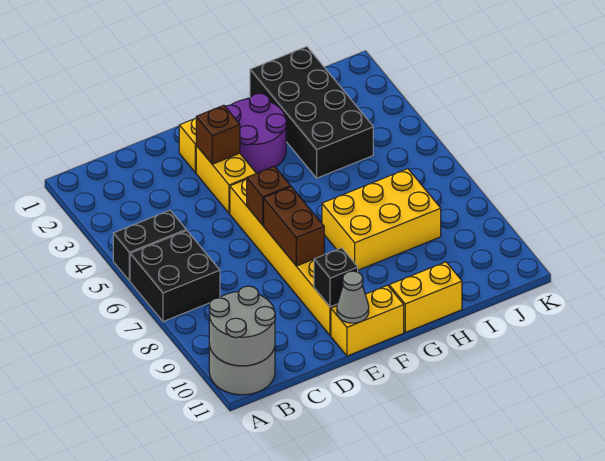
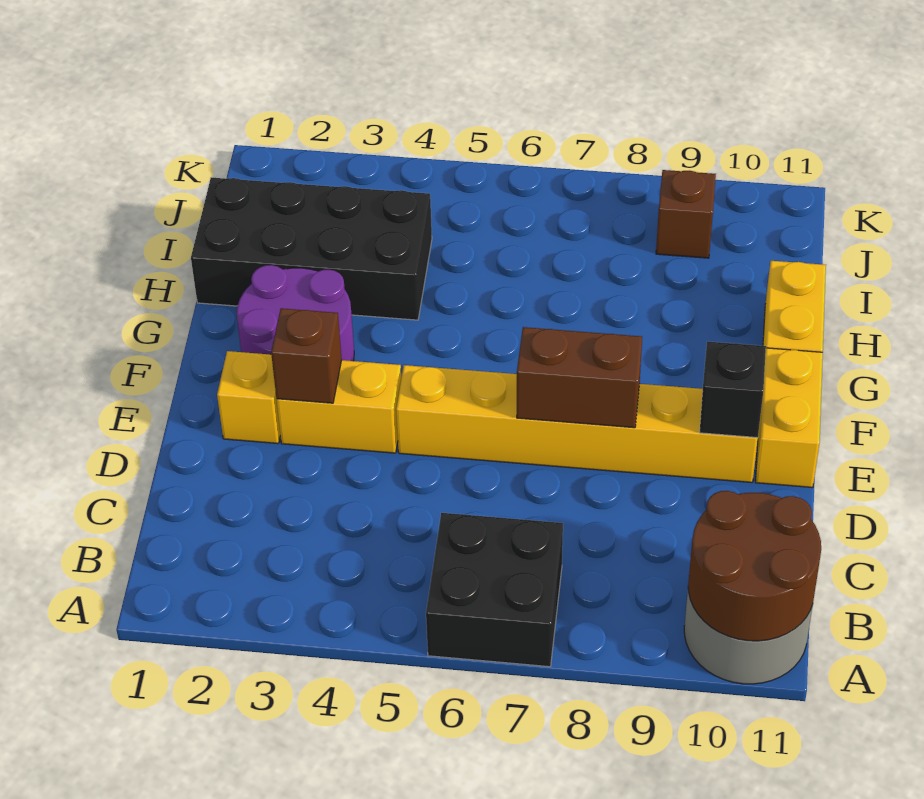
black 1x2 brick [113,210,186,281] -> none
grey 2x2 round brick [209,286,275,366] -> brown 2x2 round brick [688,491,821,641]
brown 1x1 brick [247,166,291,225] -> brown 1x1 brick moved to [656,170,716,258]
grey 1x1 cone [337,271,369,323] -> none
yellow 2x3 brick [322,169,441,270] -> none

